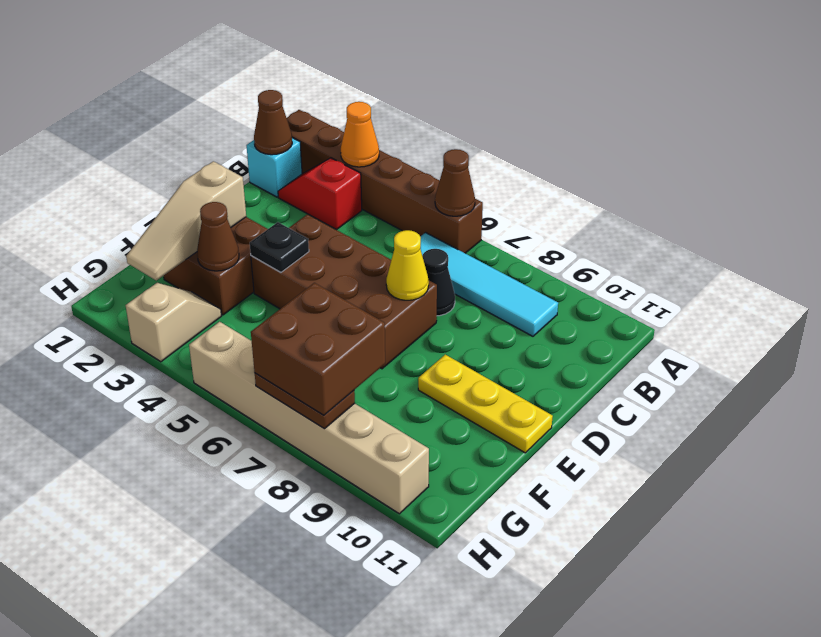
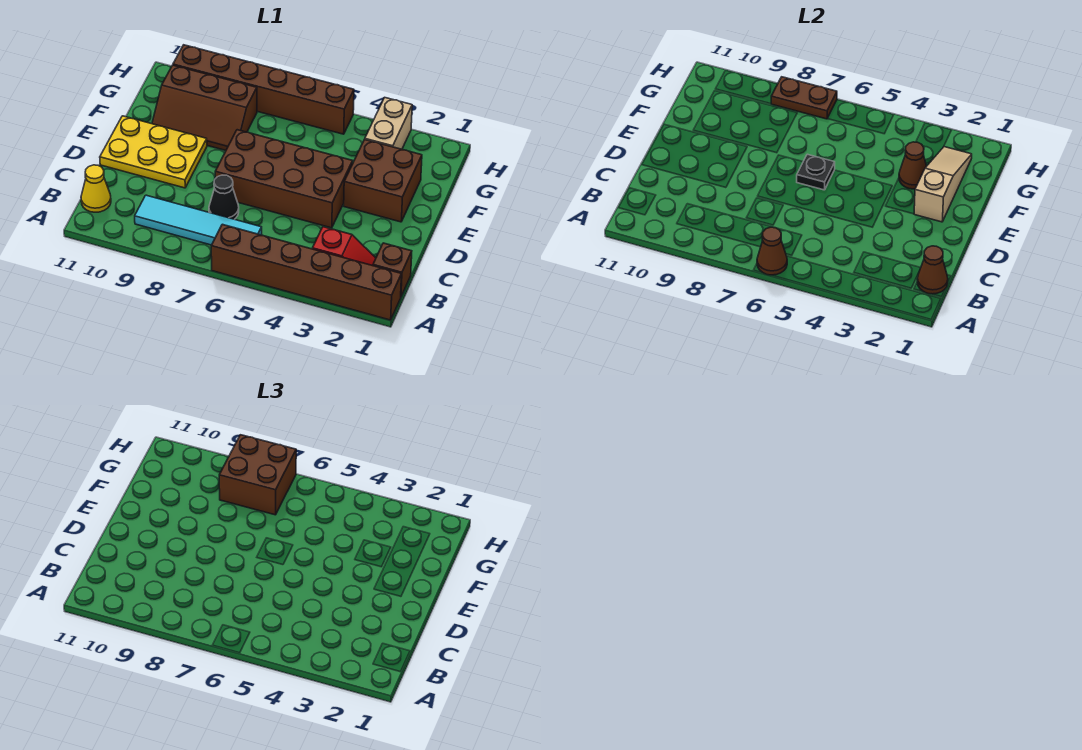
orange 1x1 cone [341,102,379,167] -> none
cyan 1x1 brick [246,138,302,197] -> brown 1x1 brick [373,243,412,296]
yellow 1x1 cone [386,230,429,300] -> yellow 1x1 cone moved to [81,165,111,212]
black 1x1 plate [250,222,309,273] -> black 1x1 plate moved to [797,154,835,190]
yellow 1x3 plate [418,355,553,453] -> yellow 2x3 plate [100,116,207,188]
none -> brown 2x3 slope [152,65,257,150]
tan 1x2 slope [126,283,221,362] -> tan 1x2 brick [365,98,412,149]
tan 1x6 brick [189,322,429,514] -> brown 1x6 brick [173,45,354,134]

